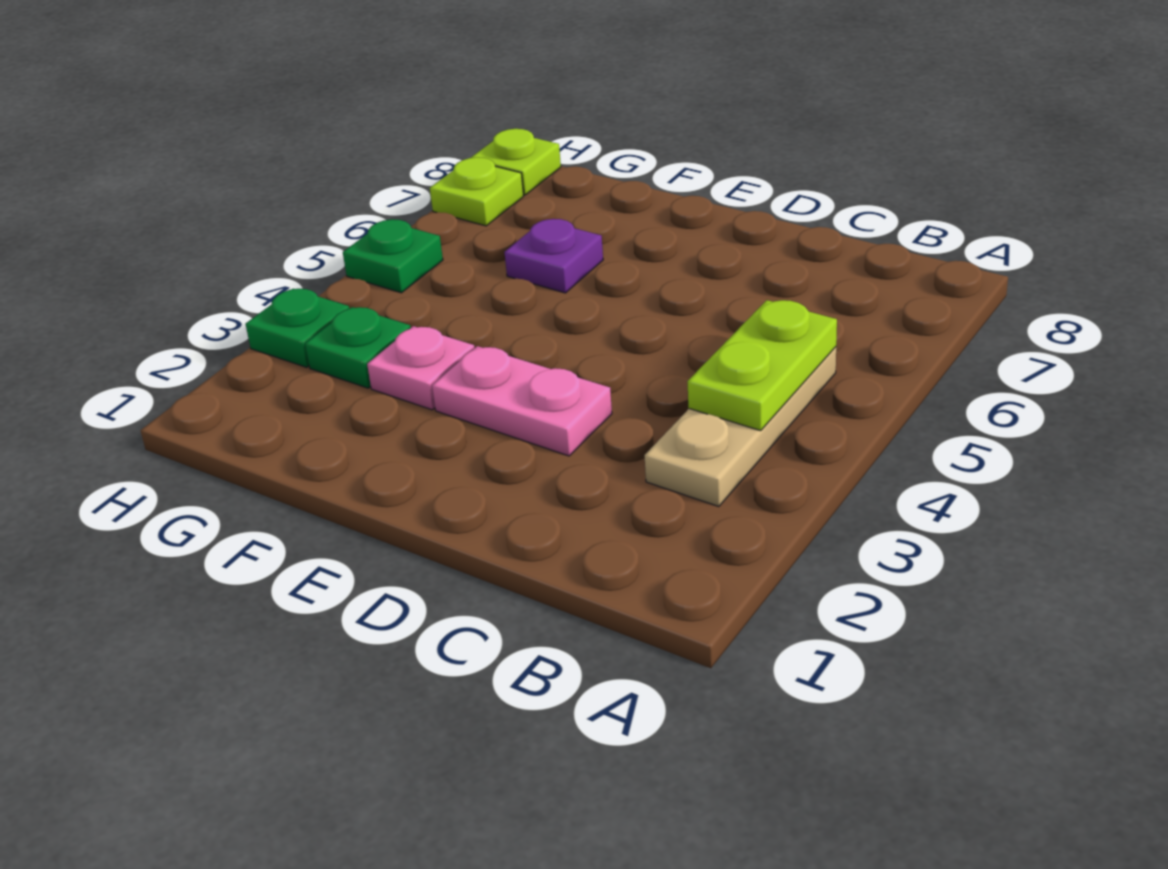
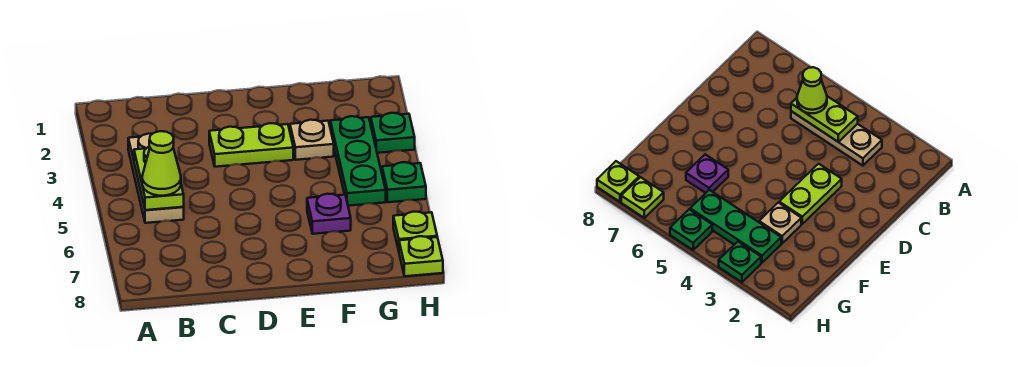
none -> lime 1x1 cone [142,131,181,196]
pink 1x2 plate [432,346,612,456] -> lime 1x2 plate [209,123,293,167]
pink 1x1 plate [367,326,474,410] -> tan 1x1 plate [290,120,334,160]
green 1x1 plate [305,307,411,388] -> green 1x3 plate [330,116,386,206]

